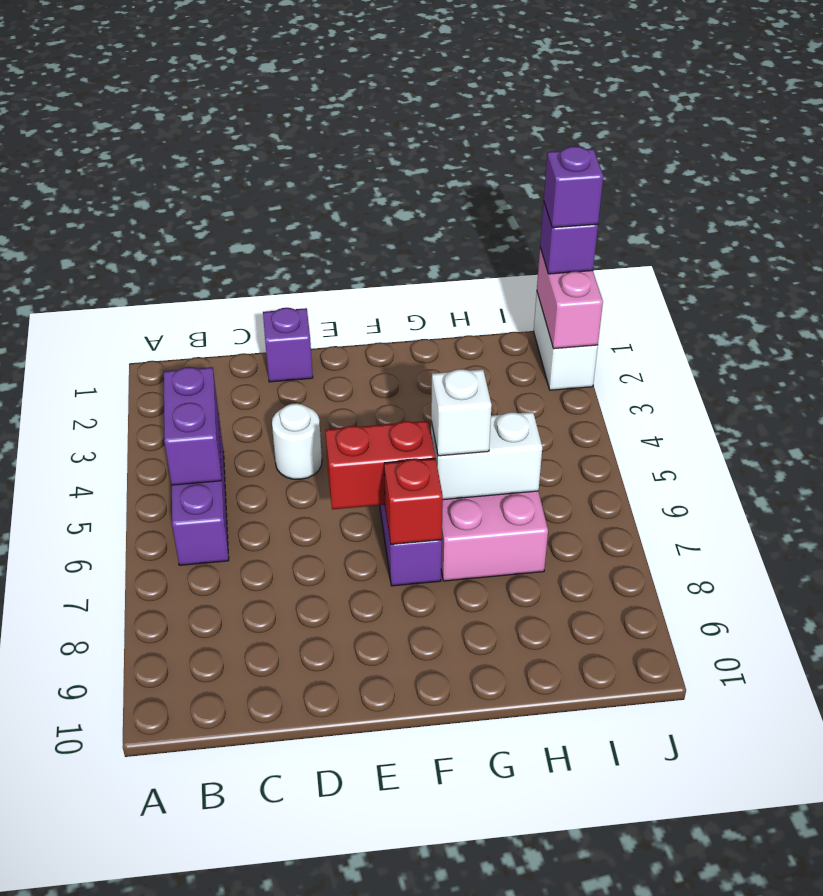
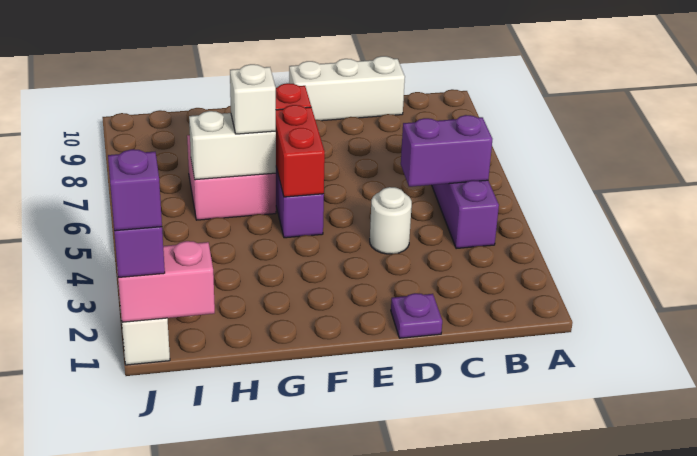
purple 1x2 brick [164,367,221,485] -> purple 1x2 brick turned to [401,115,492,187]
none -> white 1x3 brick [289,56,405,121]
purple 1x1 brick [263,308,313,382] -> purple 1x1 plate [391,293,442,338]
red 1x2 brick [326,421,435,510] -> red 1x2 brick turned to [275,105,325,197]
pink 1x2 brick [537,248,603,349] -> pink 1x2 brick turned to [117,241,215,322]

